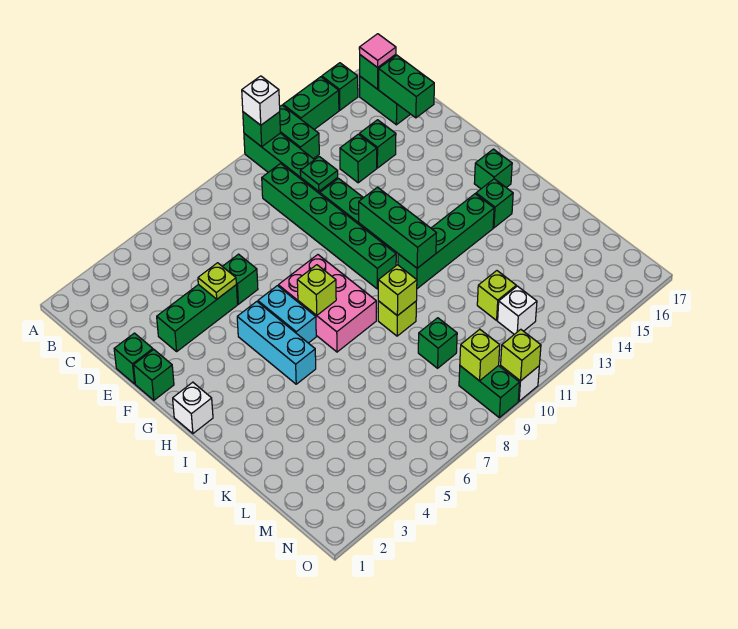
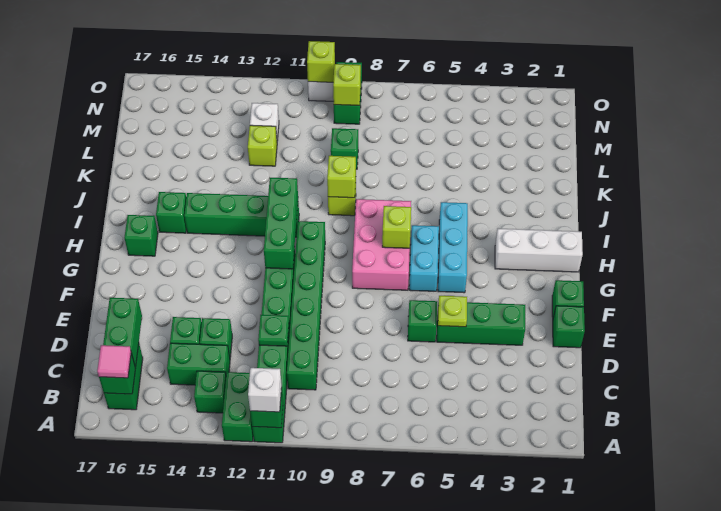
green 1x2 brick [283,77,339,129] -> green 1x2 brick moved to [167,343,230,385]
green 1x1 brick [322,63,358,110] -> green 1x1 brick moved to [194,371,226,413]
white 1x1 brick [173,382,213,434] -> white 1x3 brick [495,229,583,272]

